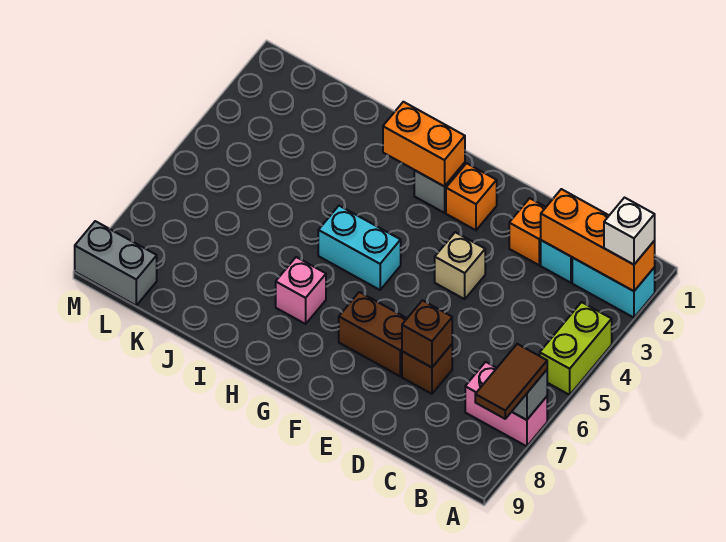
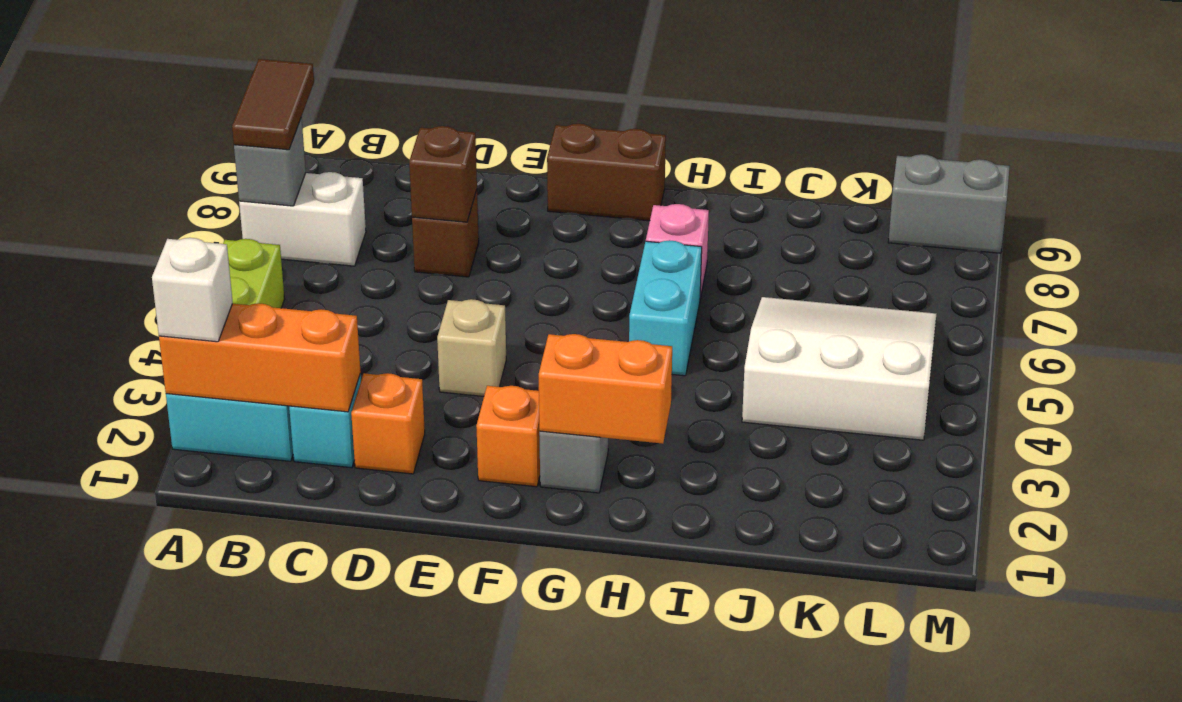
pink 1x2 brick [465,362,547,446] -> white 1x2 brick [239,172,366,266]
brown 1x2 brick [339,292,407,376] -> brown 1x2 brick moved to [547,124,666,221]
cyan 1x2 brick [318,206,401,290] -> cyan 1x2 brick turned to [629,240,702,376]
none -> white 3x3 slope [742,297,936,440]

